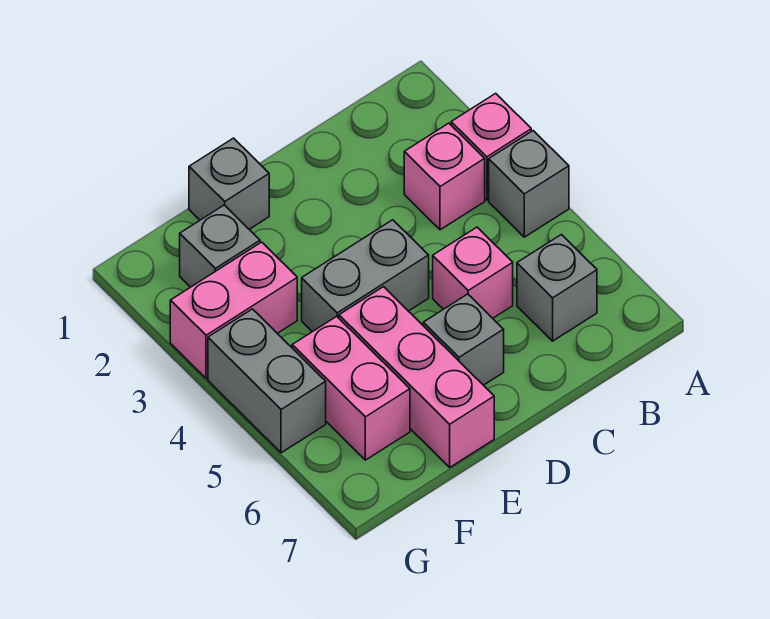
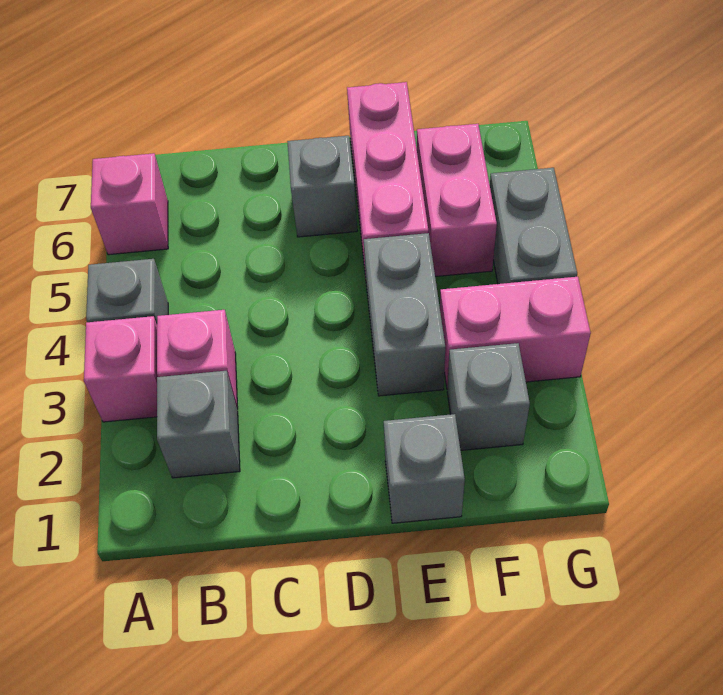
grey 1x1 brick [517,235,597,341] -> grey 1x1 brick moved to [157,371,240,478]
pink 1x1 brick [433,227,513,318] -> pink 1x1 brick moved to [91,153,168,255]
grey 1x2 brick [302,220,429,332] -> grey 1x2 brick turned to [364,233,445,396]

